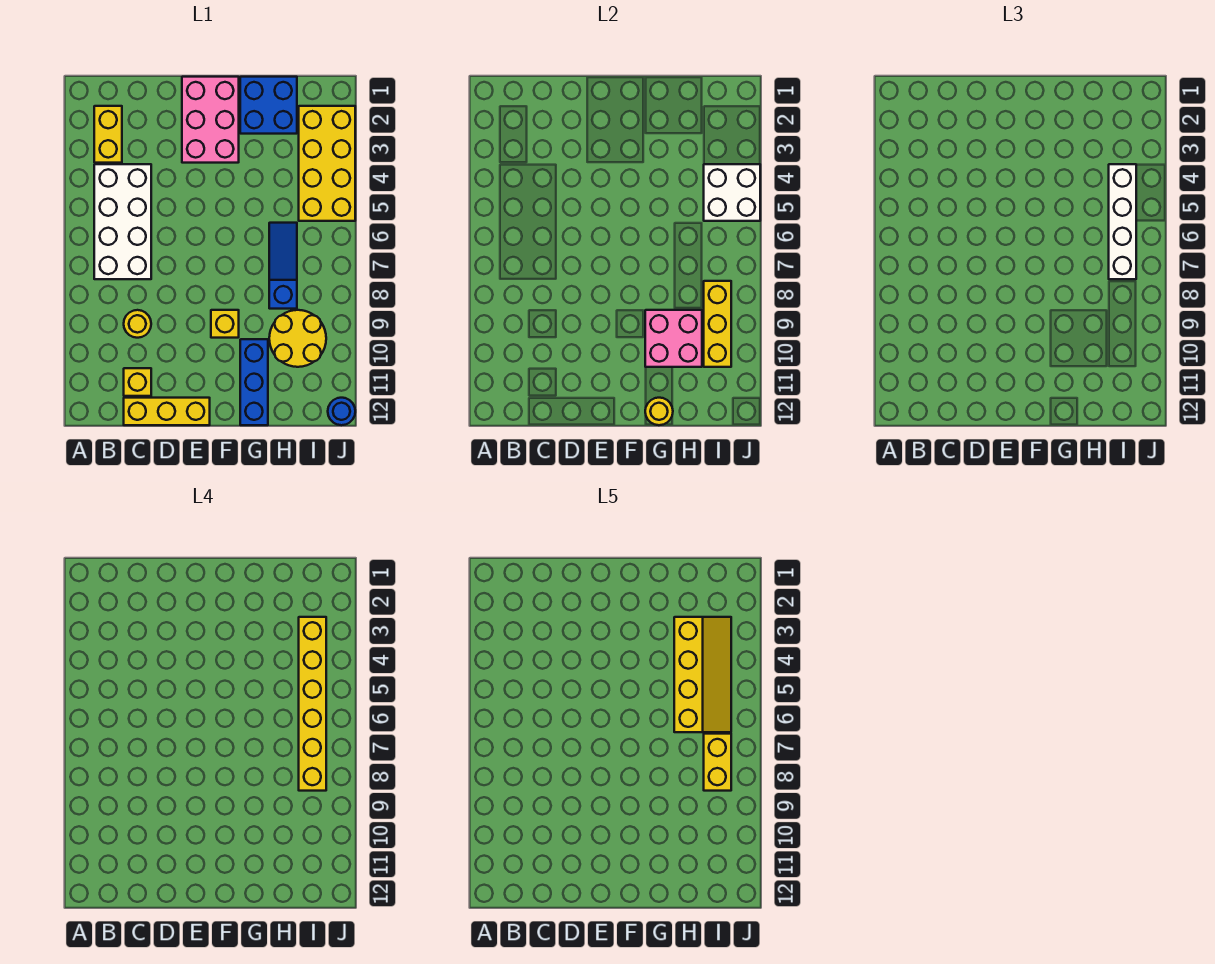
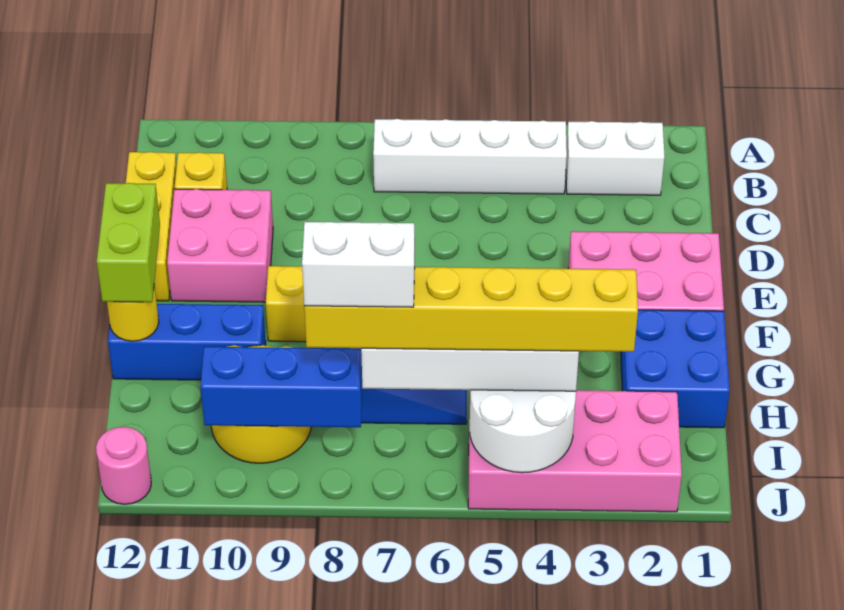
yellow 1x2 brick [94,106,122,163] -> white 1x2 brick [566,121,665,195]
white 2x4 brick [94,164,151,279] -> white 1x4 brick [373,119,567,194]
yellow 1x1 round brick [124,310,151,338] -> none
none -> lime 1x2 brick [97,183,160,302]
pink 2x2 brick [645,310,702,367] -> pink 2x2 brick moved to [167,189,273,302]
yellow 2x4 slope [674,617,731,732] -> none
yellow 2x4 brick [299,106,355,221] -> pink 2x4 brick [468,390,682,512]
white 2x2 brick [704,164,760,221] -> white 2x2 round brick [470,390,576,473]
yellow 1x2 brick [704,734,731,791] -> white 1x2 brick [302,222,415,307]
yellow 1x3 brick [704,281,731,367] -> blue 1x3 brick [201,347,362,427]
blue 1x1 round brick [328,398,355,425] -> pink 1x1 round brick [96,427,151,504]

